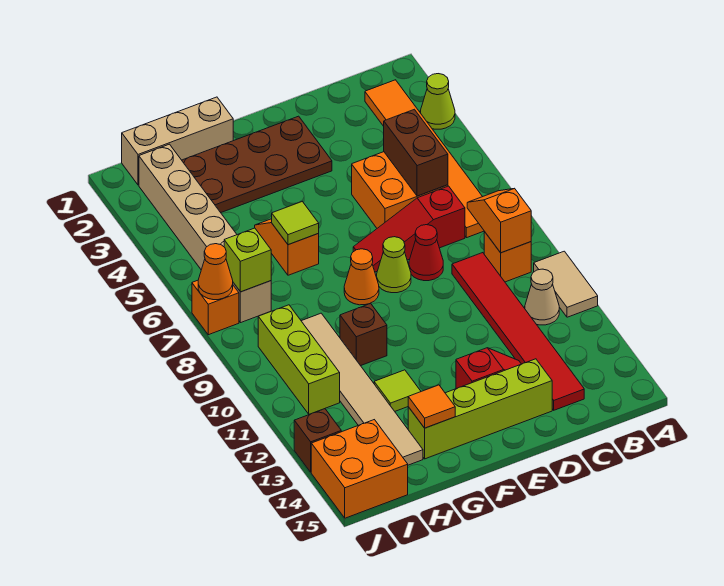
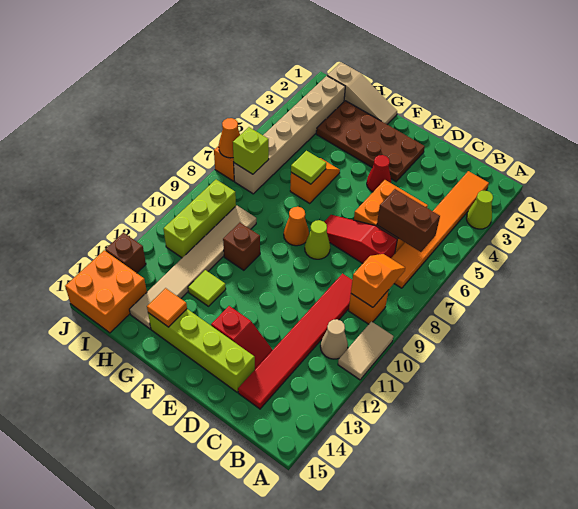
brown 1x2 brick [384,109,448,196] -> brown 1x2 brick turned to [377,189,440,252]
red 1x1 cone [409,225,443,281] -> red 1x1 cone moved to [367,155,391,192]
tan 1x3 brick [122,97,233,185] -> tan 1x3 slope [327,62,397,124]

